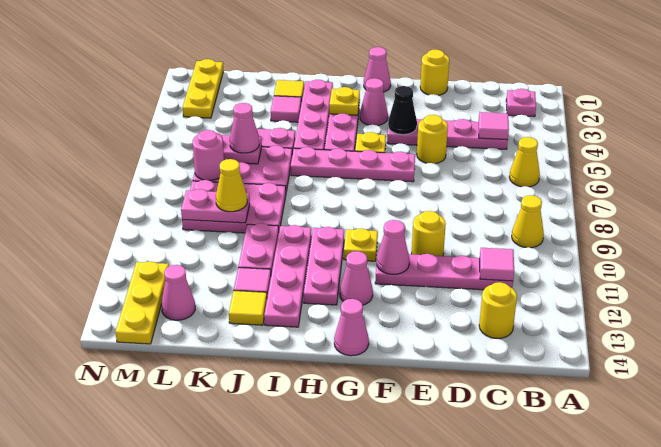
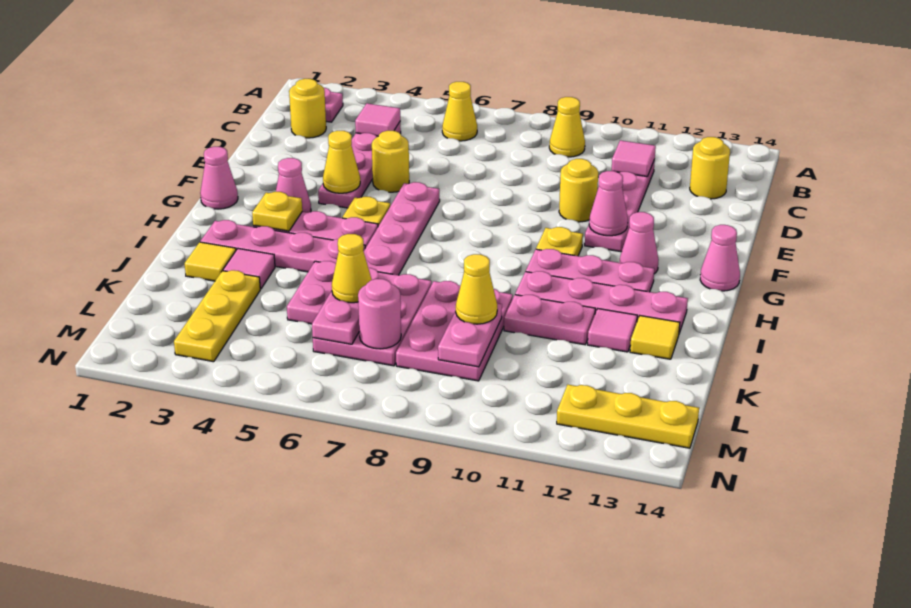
yellow 1x1 round brick [420,49,449,95] -> yellow 1x1 round brick moved to [289,79,326,138]
black 1x1 cone [388,86,417,135] -> yellow 1x1 cone [323,131,360,193]
pink 1x1 cone [230,103,259,153] -> yellow 1x1 cone [332,234,372,303]
pink 1x1 cone [161,265,195,320] -> none
yellow 1x3 plate [183,59,223,118] -> yellow 1x3 plate turned to [174,270,260,362]

